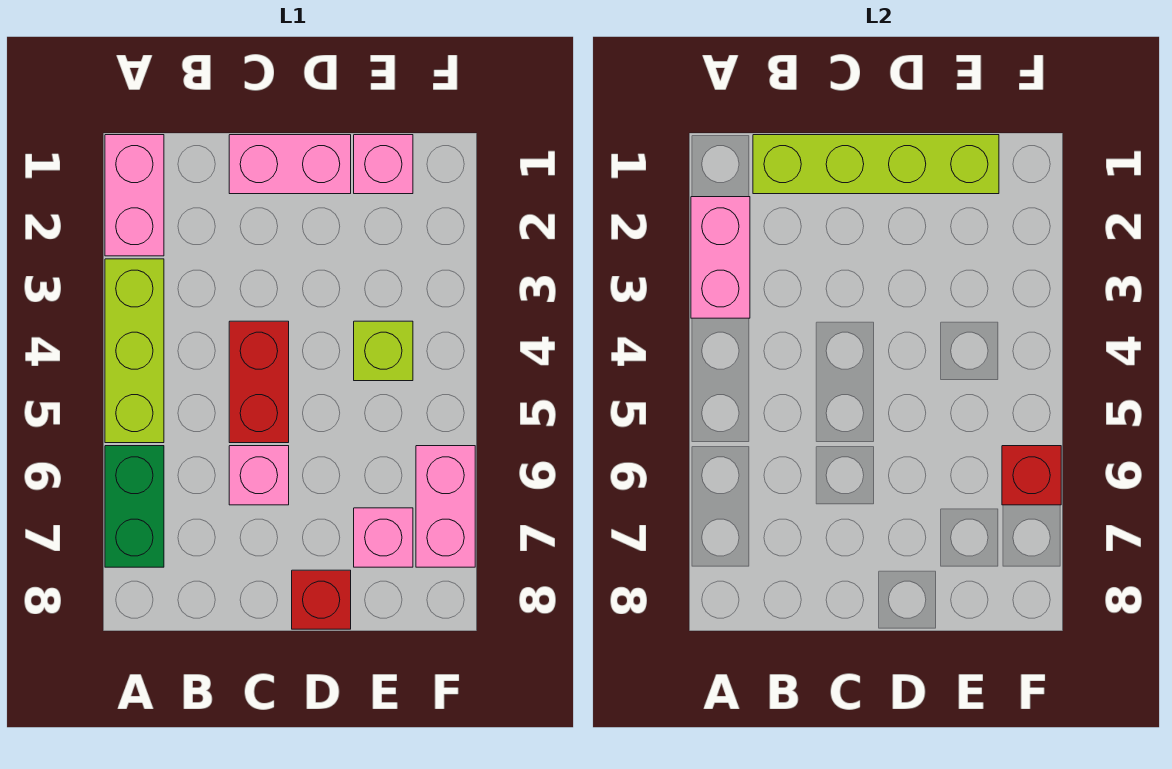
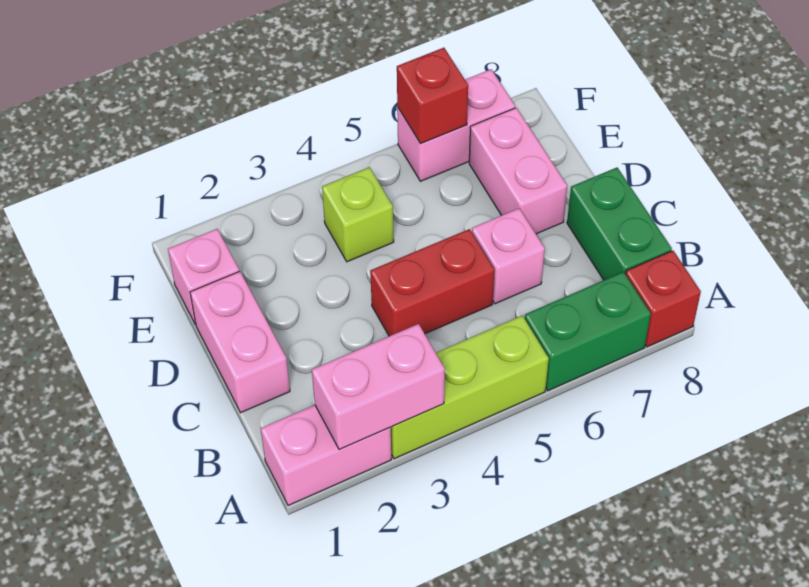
lime 1x4 brick [753,135,999,194] -> none
none -> green 1x2 brick [567,168,672,280]
red 1x1 brick [292,570,351,629] -> red 1x1 brick moved to [625,251,701,347]
pink 1x1 brick [354,508,413,567] -> pink 1x2 brick [469,108,567,234]

